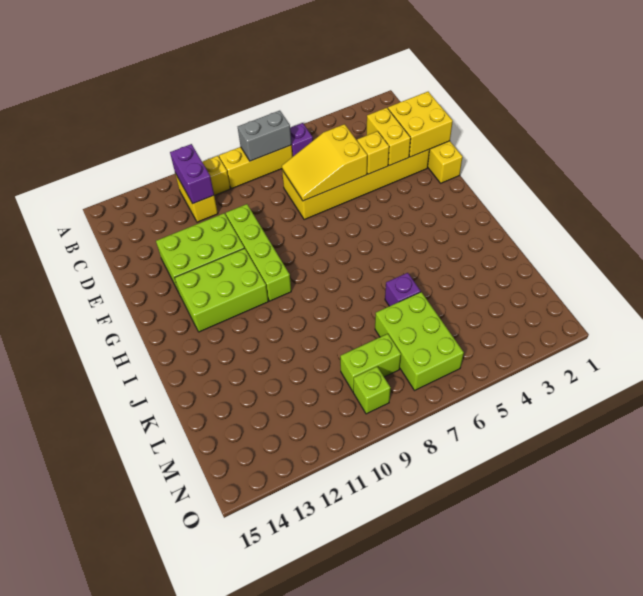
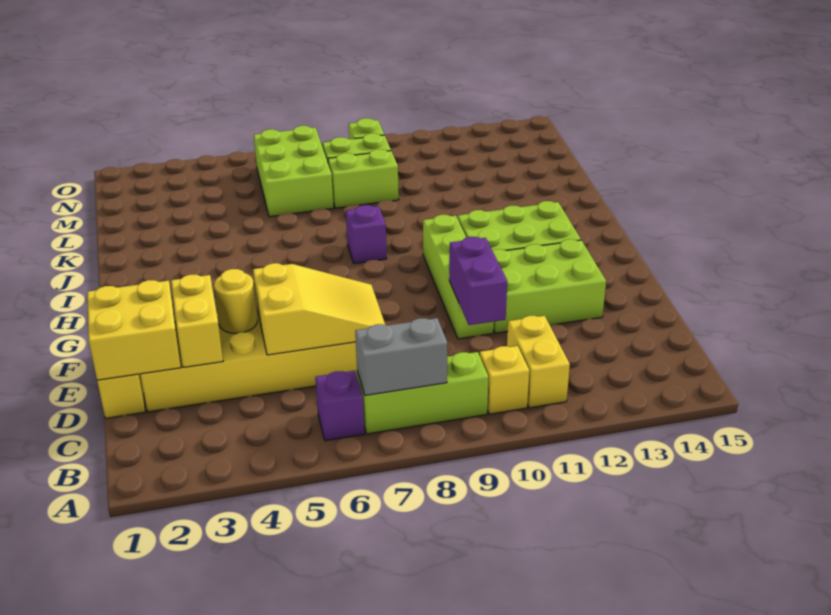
yellow 1x3 brick [219,145,293,189] -> lime 1x3 brick [357,352,488,434]
purple 1x2 brick [170,144,214,204] -> purple 1x2 brick moved to [449,237,507,325]
yellow 1x1 brick [357,131,389,174] -> yellow 1x1 round brick [214,269,257,334]
purple 1x1 brick [385,273,421,306] -> purple 1x1 brick moved to [346,205,387,264]
none -> lime 1x2 brick [328,149,399,208]

